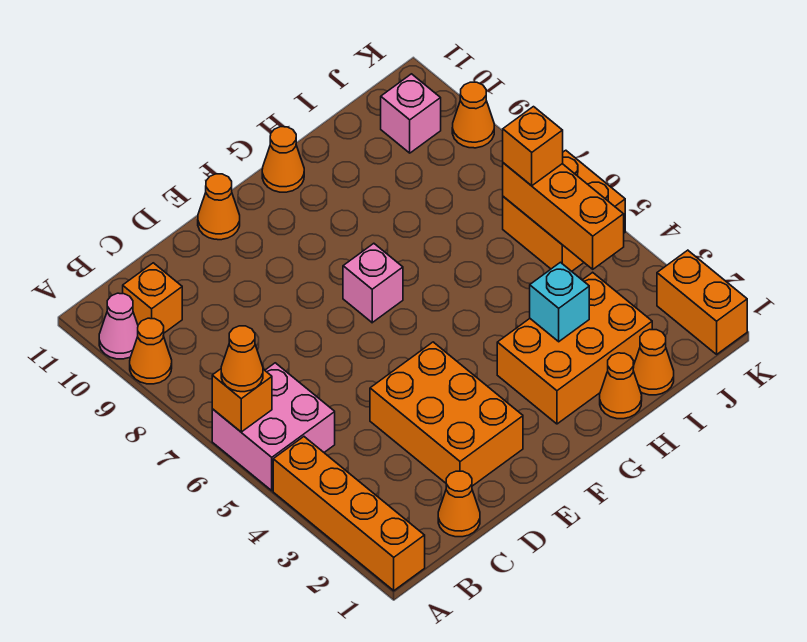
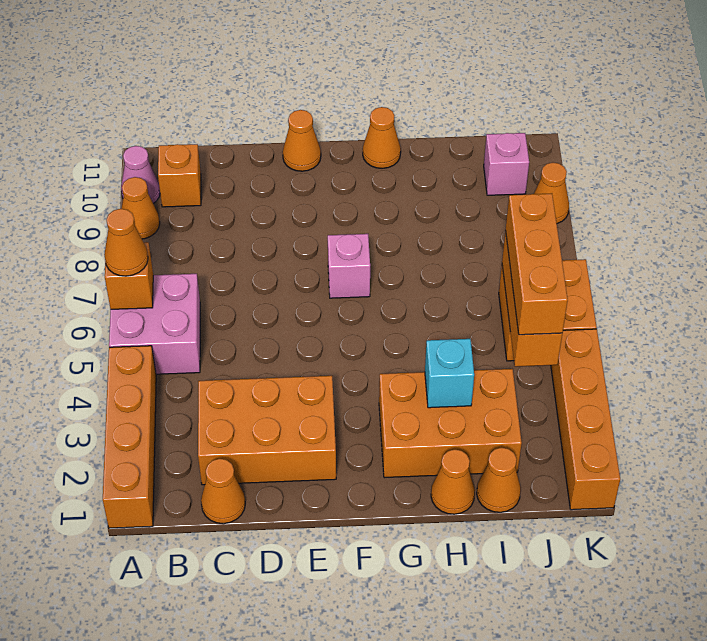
orange 2x3 brick [370,342,523,486] -> orange 2x3 brick turned to [198,376,336,485]
orange 1x1 brick [503,107,563,186] -> orange 1x3 brick [506,193,568,335]
orange 1x2 brick [657,250,747,354] -> orange 1x4 brick [551,329,620,510]

